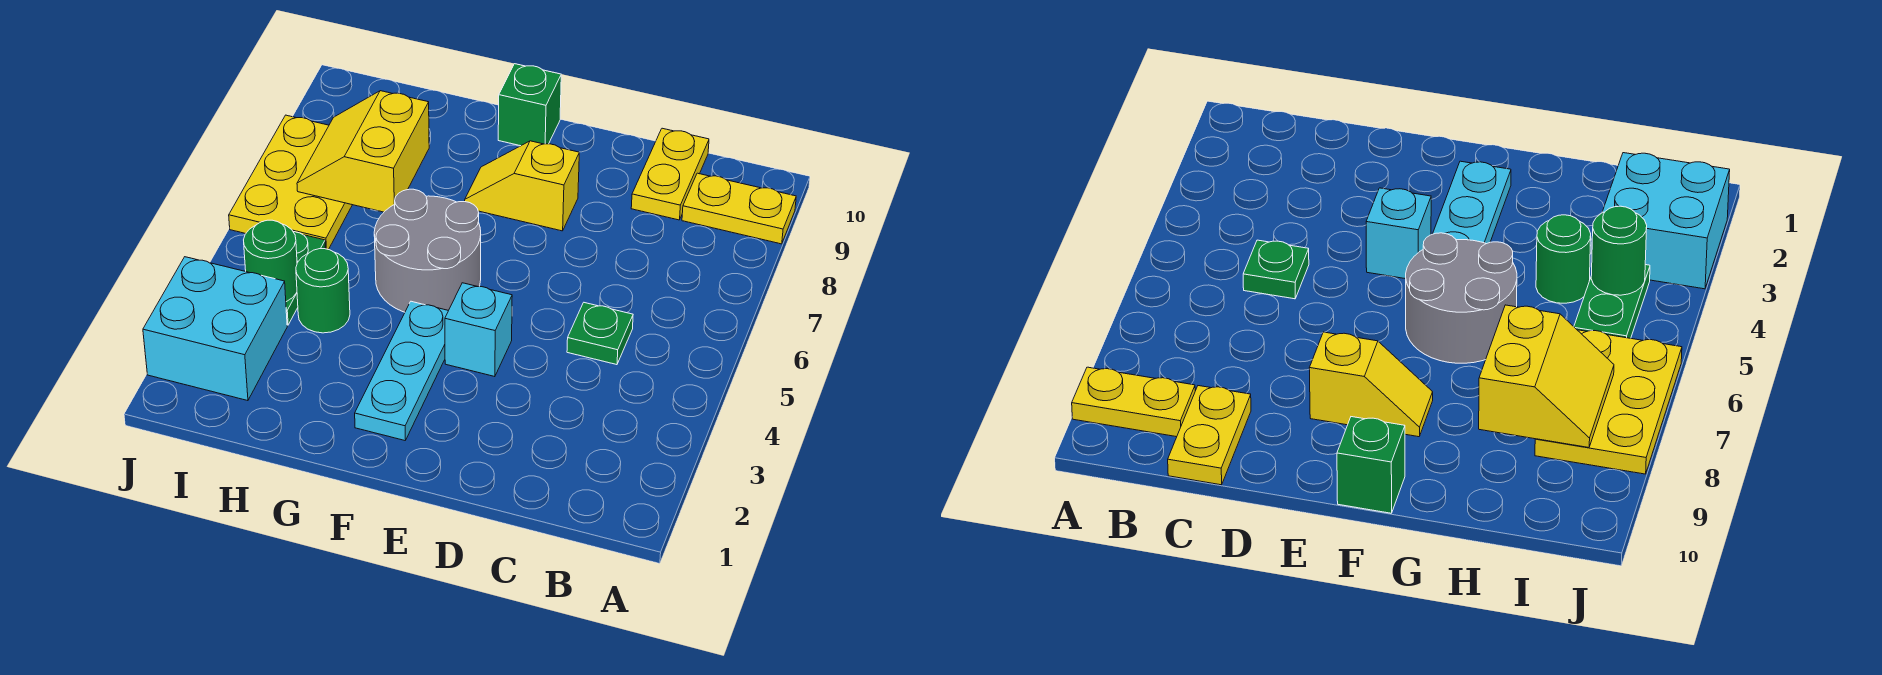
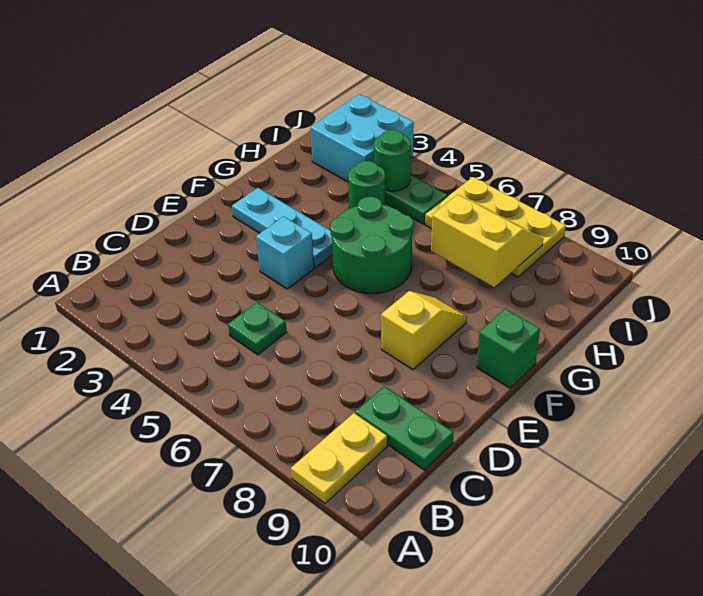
yellow 1x2 plate [631,128,709,220] -> green 1x2 plate [355,386,454,470]
grey 2x2 round brick [374,189,481,312] -> green 2x2 round brick [330,197,413,294]

